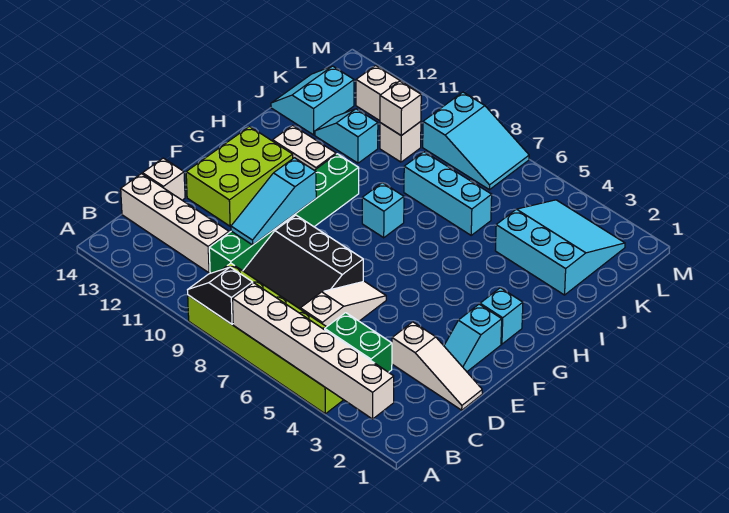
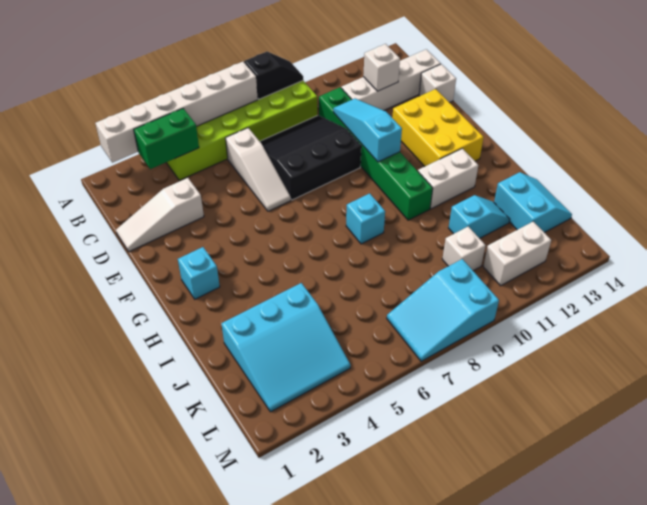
cyan 1x2 slope [444,304,502,372] -> none
lime 2x3 brick [186,127,293,226] -> yellow 2x3 brick [392,89,484,166]
cyan 1x3 brick [404,152,492,235] -> none
white 1x1 brick [380,81,421,135] -> white 1x1 brick moved to [363,44,400,91]

